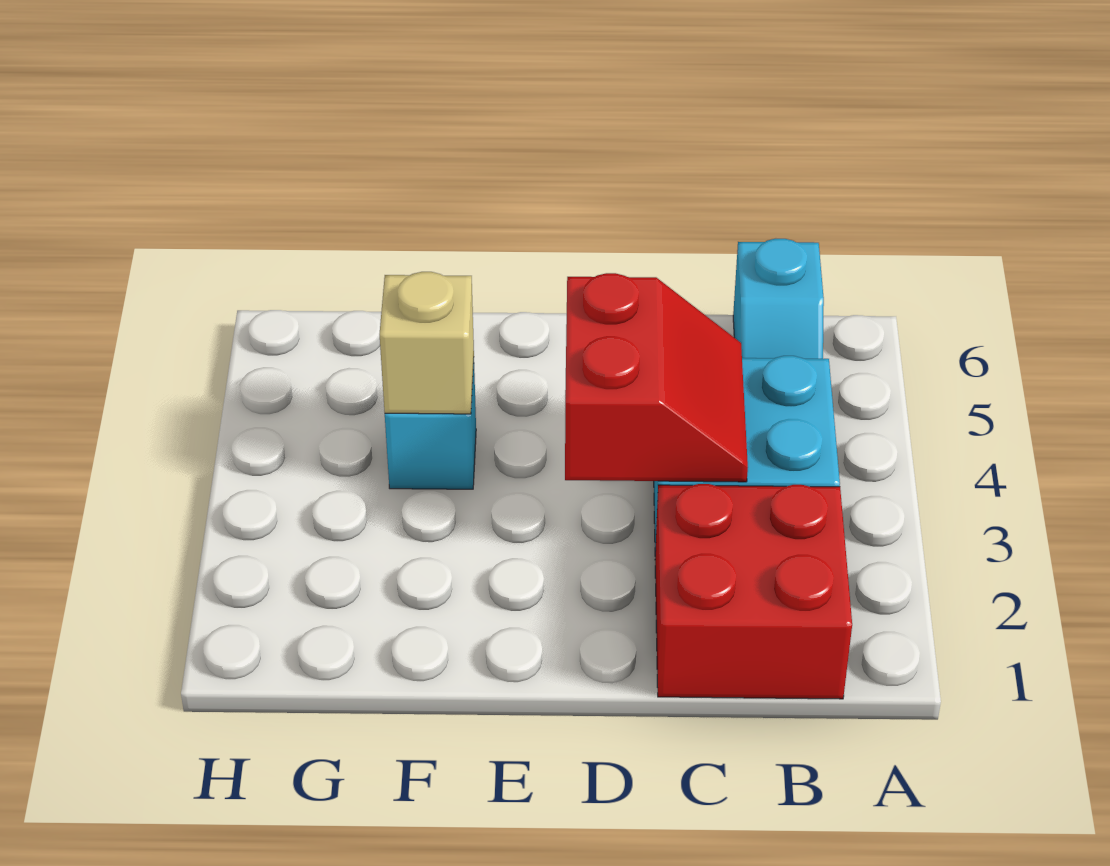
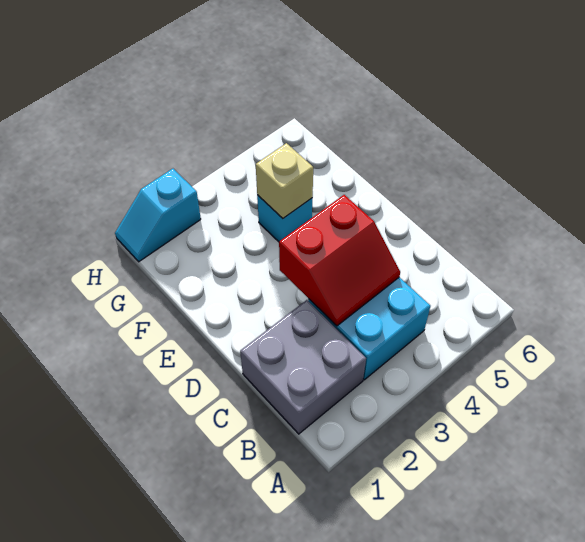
red 2x2 brick [655,484,852,699] -> grey 2x2 brick [240,300,366,434]
cyan 1x2 slope [733,239,824,359] -> cyan 1x2 slope moved to [115,169,201,262]

